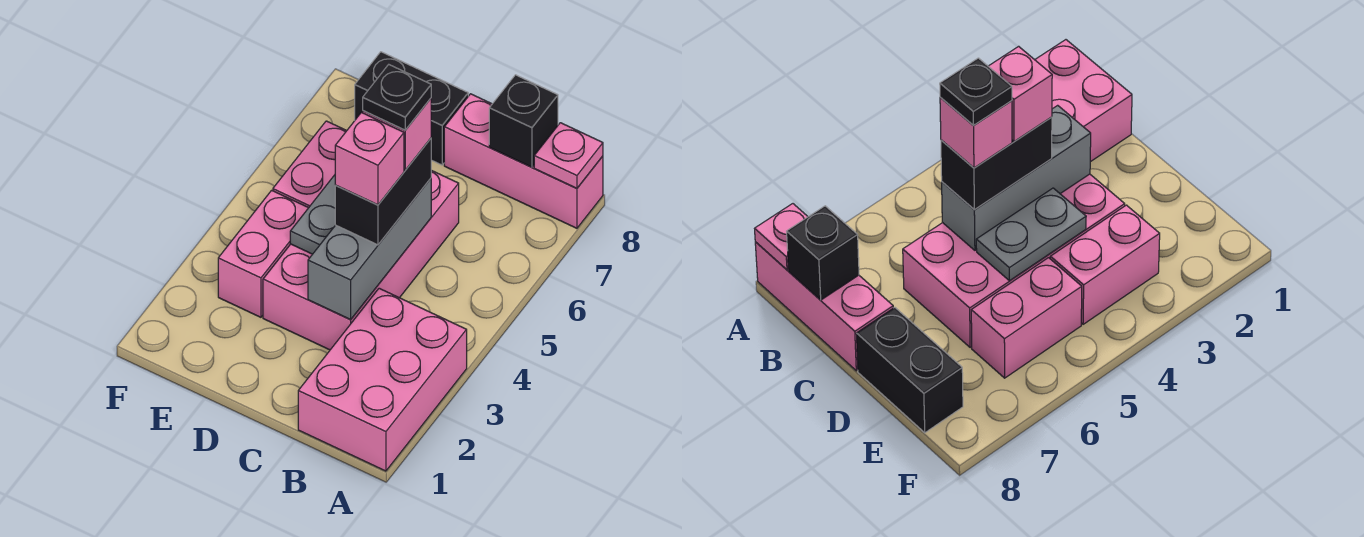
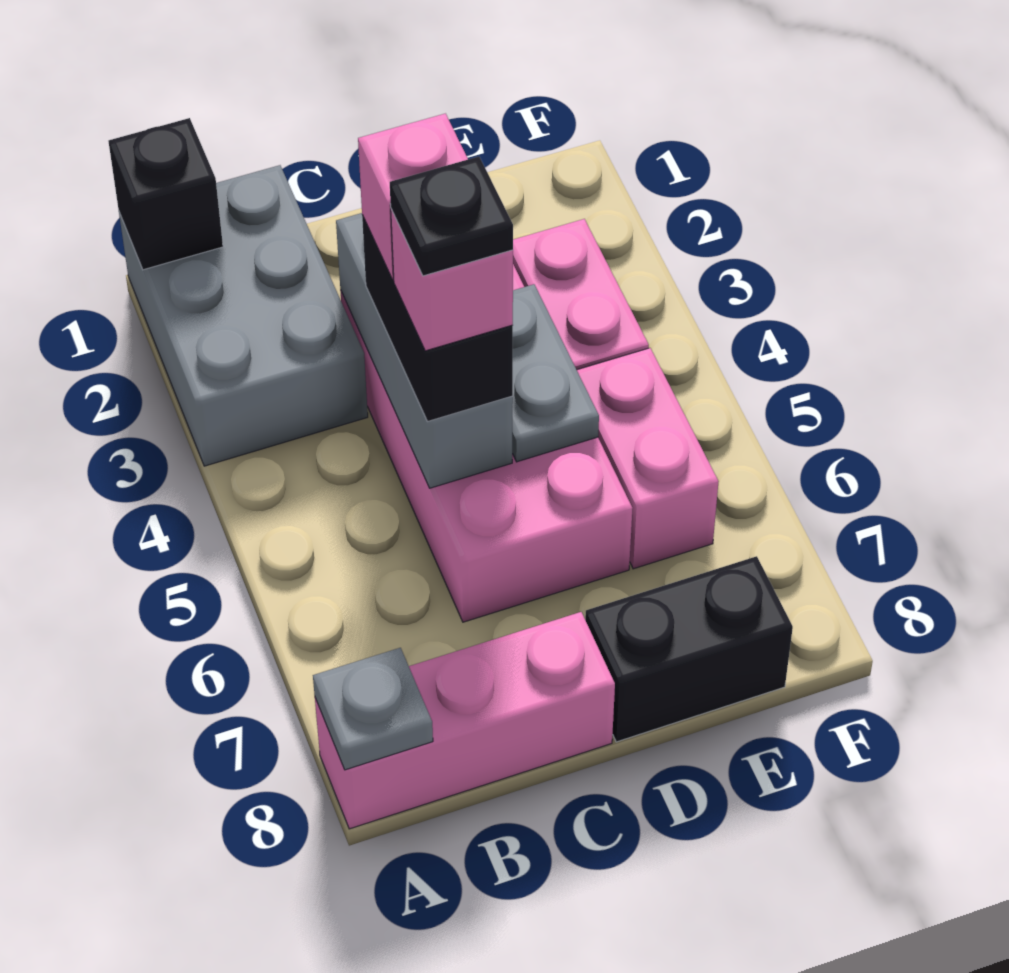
pink 2x3 brick [298,288,467,471] -> grey 2x3 brick [119,165,368,466]
pink 1x1 plate [534,123,603,188] -> grey 1x1 plate [313,648,433,770]
black 1x1 brick [489,75,558,167] -> black 1x1 brick moved to [109,118,223,270]

